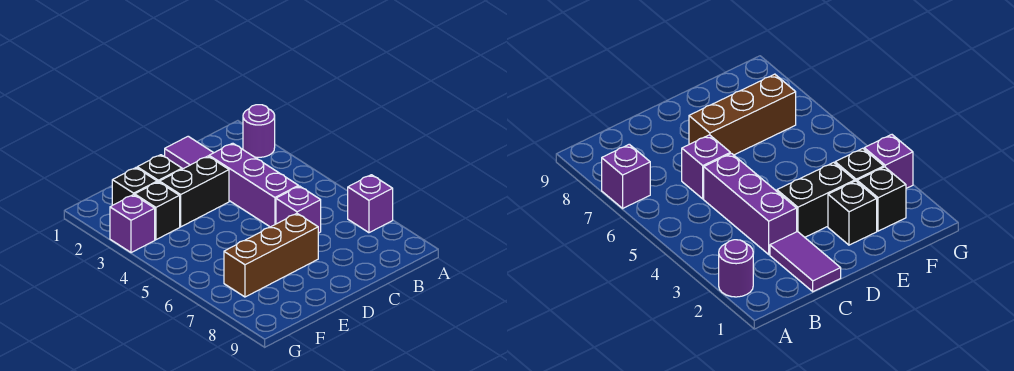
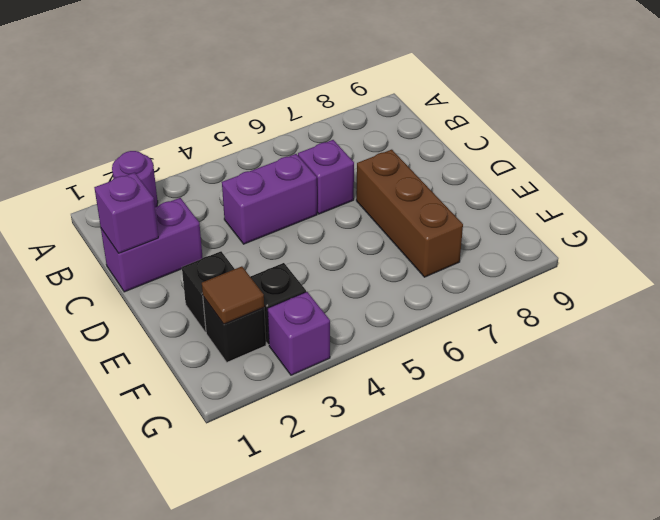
purple 1x1 brick [348,175,393,233] -> purple 1x1 brick moved to [94,172,158,253]
purple 1x2 tile [165,136,213,169] -> purple 1x2 brick [101,198,203,292]
purple 1x3 brick [209,143,298,227] -> purple 1x2 brick [222,154,317,244]
black 1x2 brick [159,156,229,227] -> none
none -> brown 1x1 tile [202,266,264,324]

